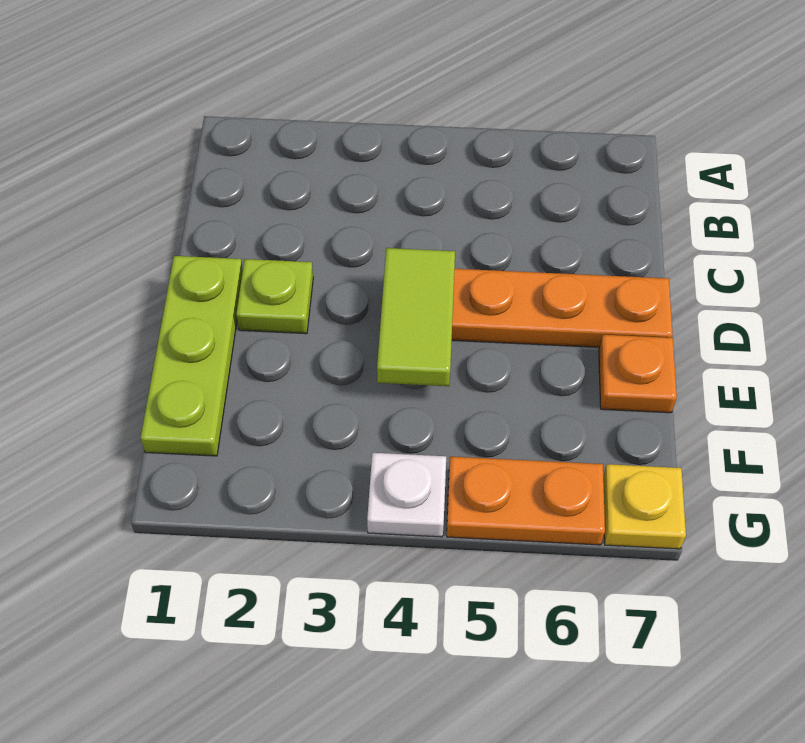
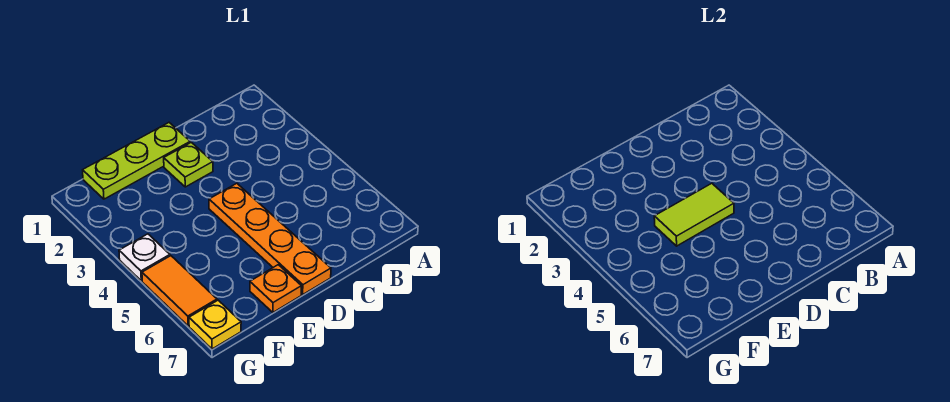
orange 1x2 plate [447,457,605,545] -> orange 1x2 tile [142,256,217,326]

